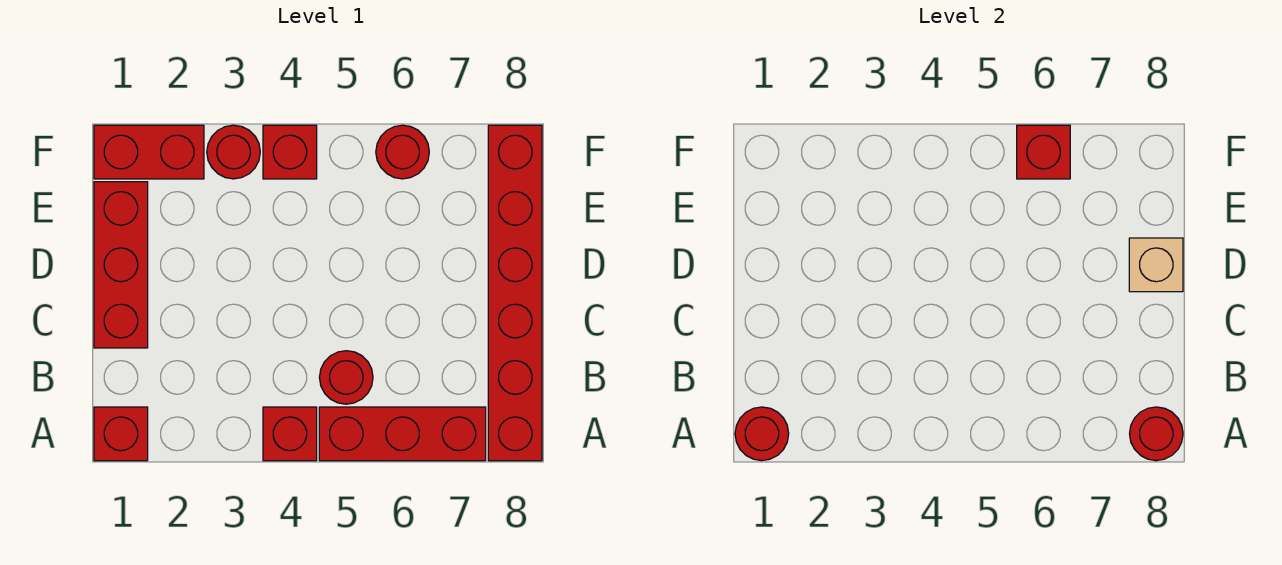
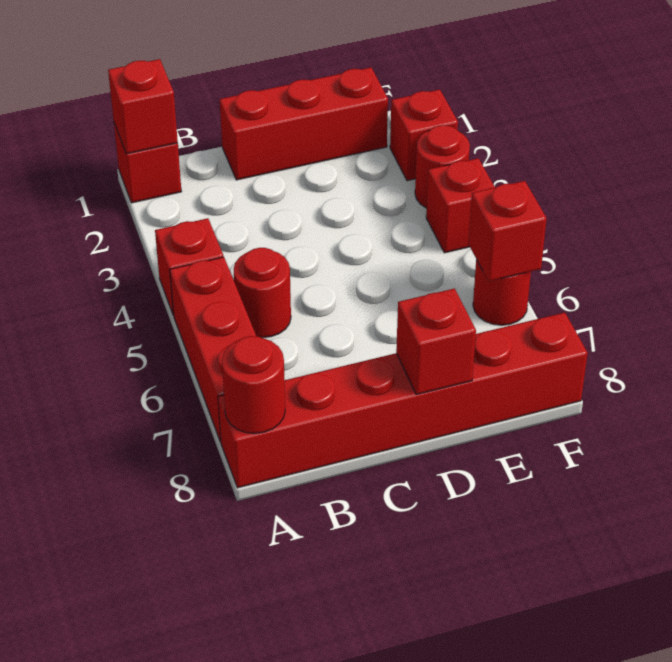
red 1x1 round brick [735,407,789,461] -> red 1x1 brick [108,59,178,154]
tan 1x1 brick [1129,238,1183,292] -> red 1x1 brick [396,289,476,395]
red 1x2 brick [94,125,204,179] -> red 1x1 brick [390,89,458,181]

